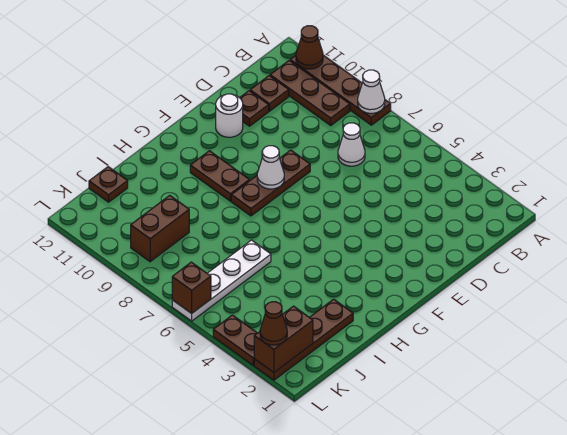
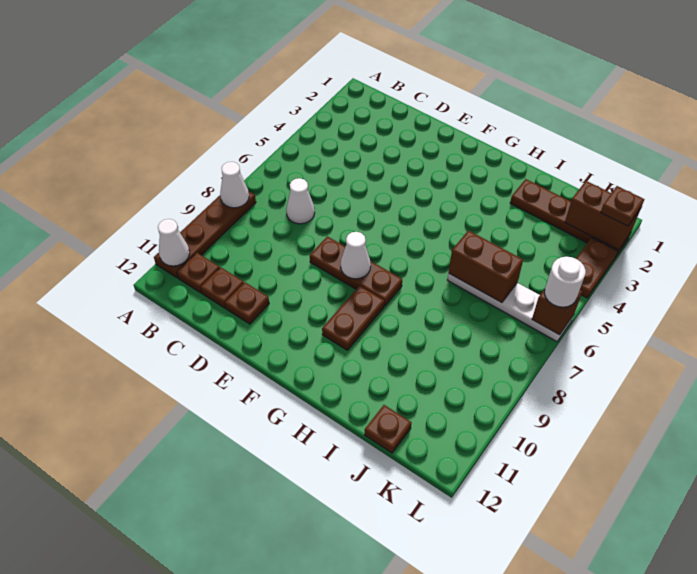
brown 1x1 cone [296,26,323,69] -> white 1x1 cone [158,219,189,266]
brown 1x3 plate [270,60,350,125] -> brown 1x1 plate [177,253,220,293]
white 1x1 round brick [216,94,243,137] -> white 1x1 round brick moved to [545,257,586,307]
brown 1x2 brick [131,195,189,262] -> brown 1x2 brick moved to [449,230,523,303]
brown 1x1 cone [260,302,287,345] -> brown 1x1 plate [601,186,644,226]

